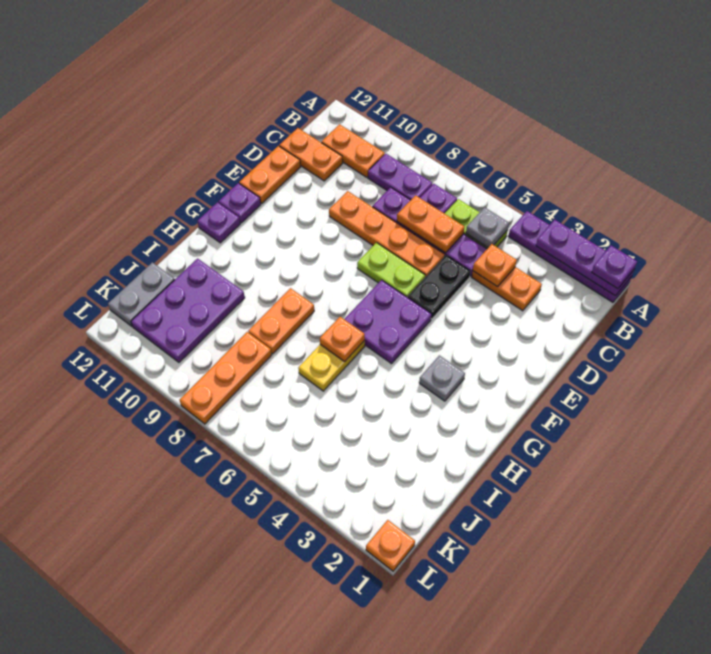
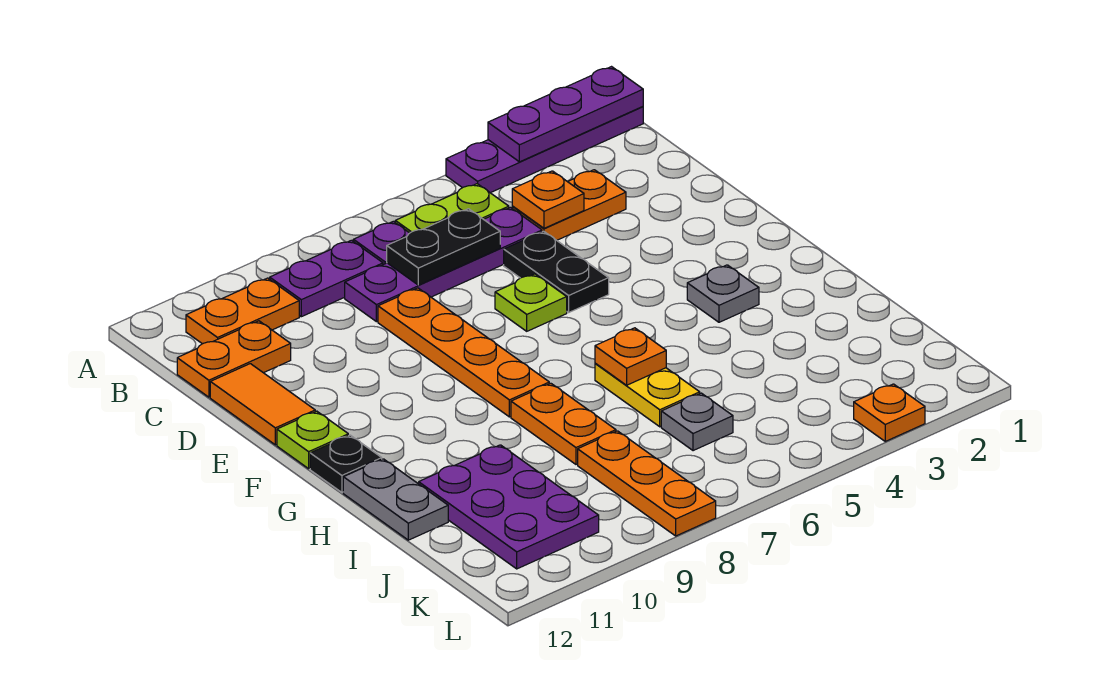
purple 1x1 plate [592,246,637,289] -> none
grey 1x1 plate [466,207,509,247] -> grey 1x1 plate moved to [661,393,733,451]
orange 1x2 plate [397,195,465,253] -> black 1x2 plate [387,209,500,285]
orange 1x4 plate [329,191,445,277] -> orange 1x4 plate turned to [378,288,549,417]
orange 1x2 plate [239,146,301,203] -> orange 1x2 tile [210,364,315,445]
lime 1x2 plate [357,243,425,297] -> lime 1x1 plate [495,274,567,331]
purple 2x2 plate [344,280,432,364] -> none
purple 1x1 plate [219,183,261,223] -> lime 1x1 plate [277,411,348,469]
purple 1x1 plate [197,202,240,243] -> black 1x1 plate [310,435,382,492]
grey 1x2 plate [108,262,175,326] -> grey 1x2 plate moved to [343,459,448,540]
orange 1x1 plate [366,520,415,571] -> orange 1x1 plate moved to [854,384,925,441]

